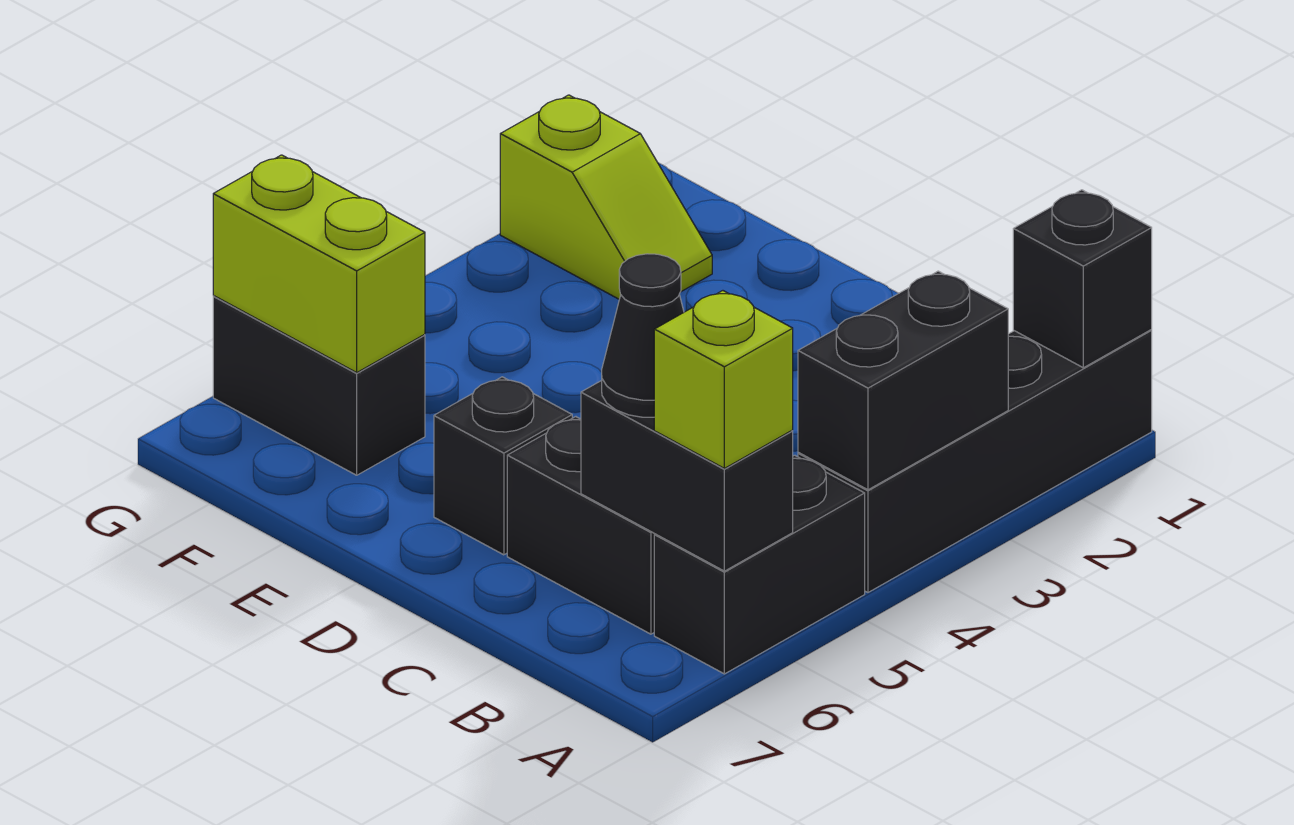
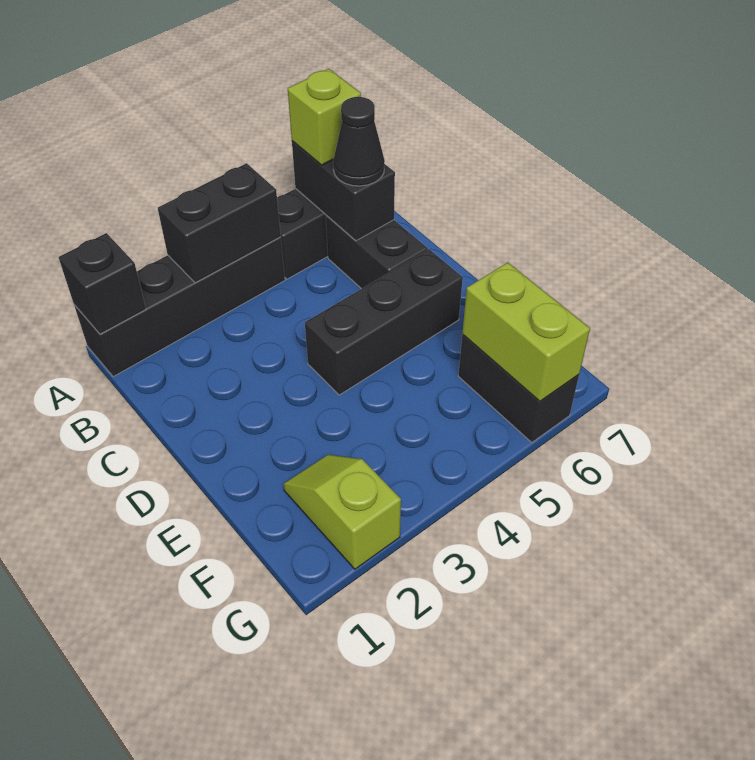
black 1x1 brick [434,377,572,555] -> black 1x3 brick [305,249,463,395]

